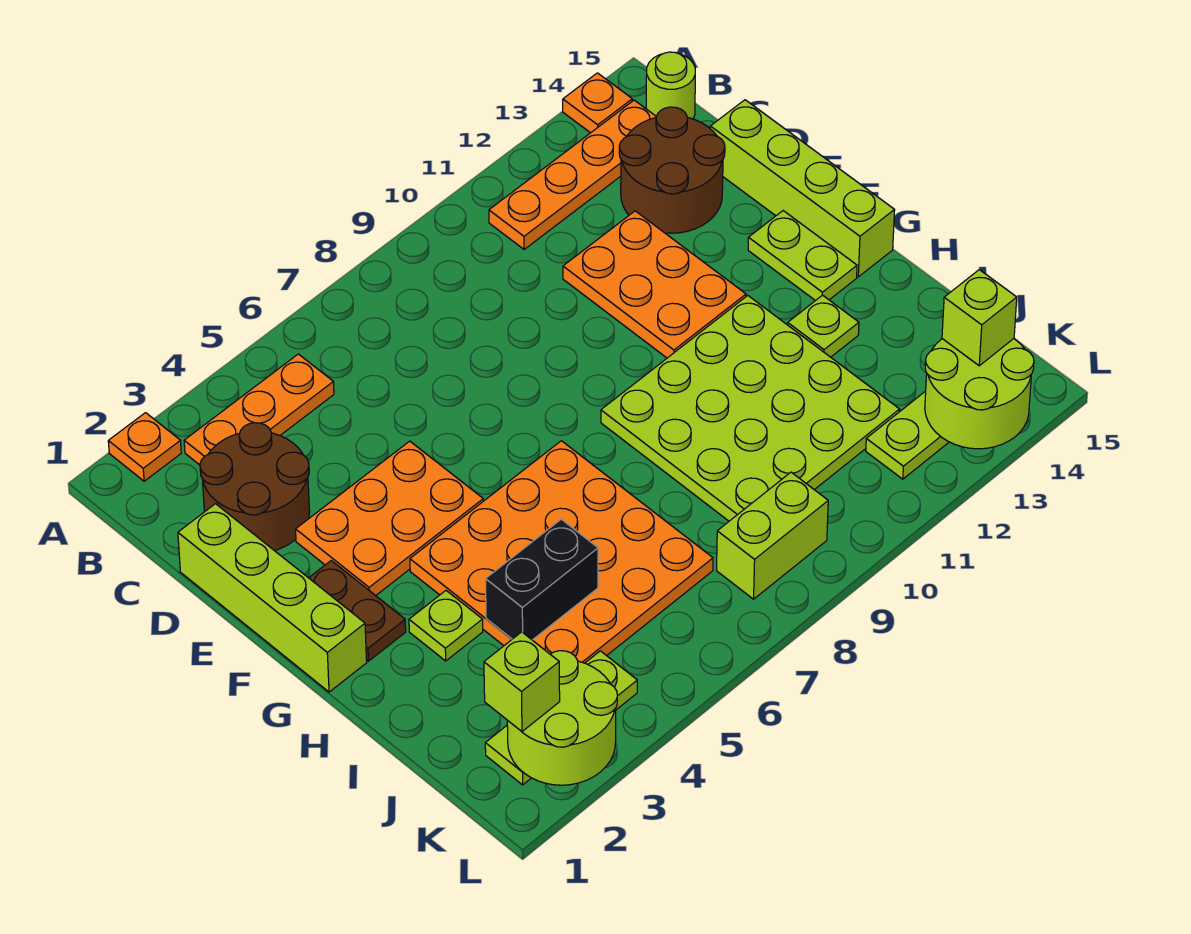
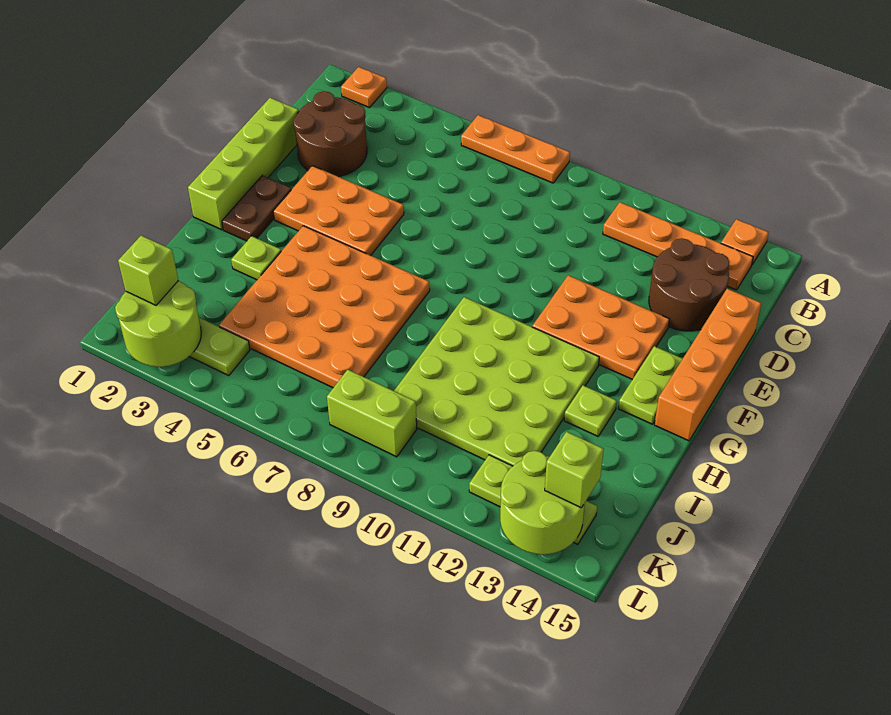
orange 1x3 plate [184,354,334,465] -> orange 1x3 plate moved to [461,115,570,183]
lime 1x1 round brick [646,52,695,119] -> none
orange 2x3 plate [563,211,746,358] -> orange 2x3 plate turned to [532,275,670,380]
lime 1x4 brick [710,100,895,277] -> orange 1x4 brick [655,289,761,441]
black 1x2 brick [485,519,598,640] -> none

